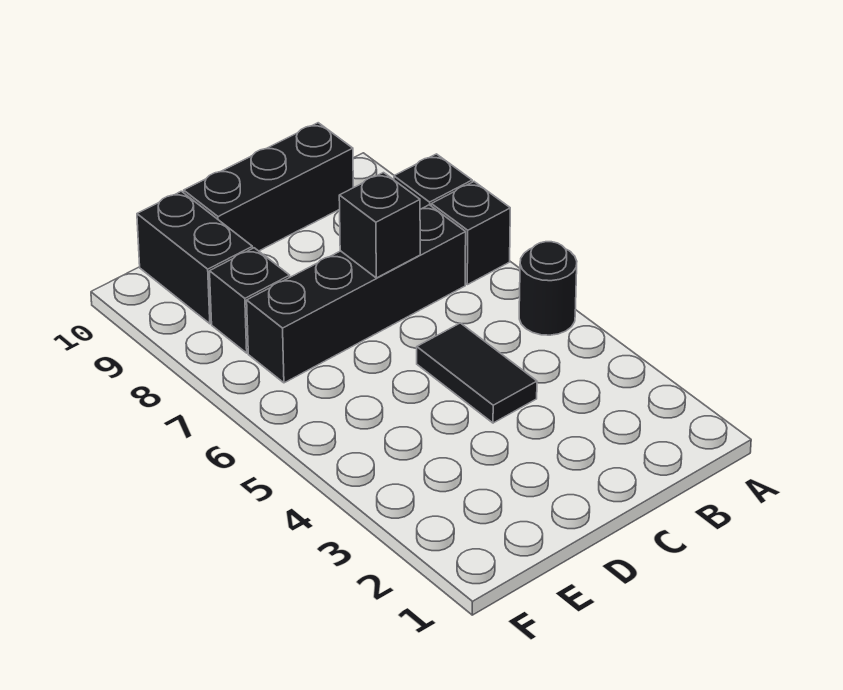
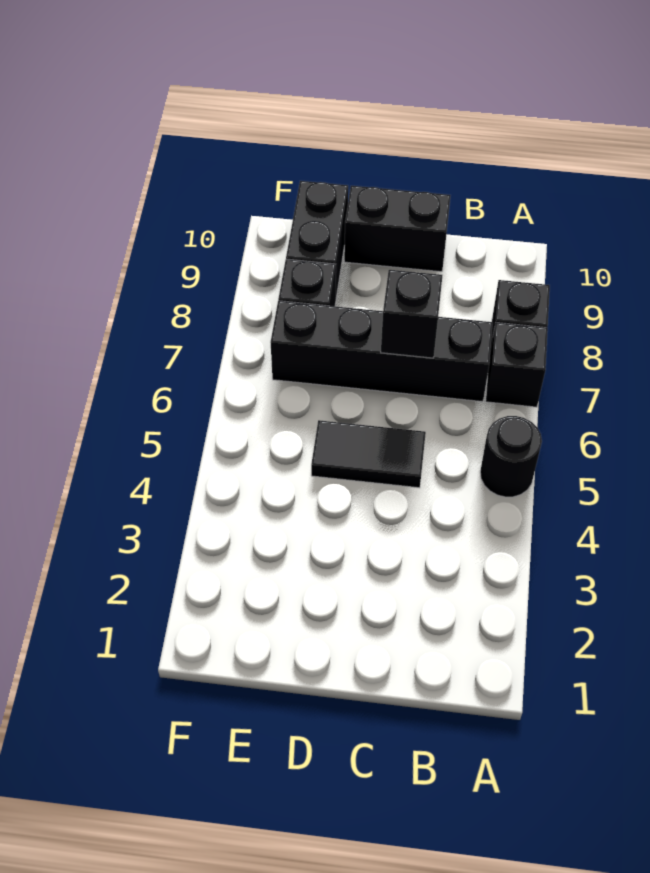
black 1x3 brick [184,123,354,251] -> black 1x2 brick [344,186,451,272]
black 1x2 tile [417,323,537,423] -> black 1x2 tile turned to [311,420,426,488]

